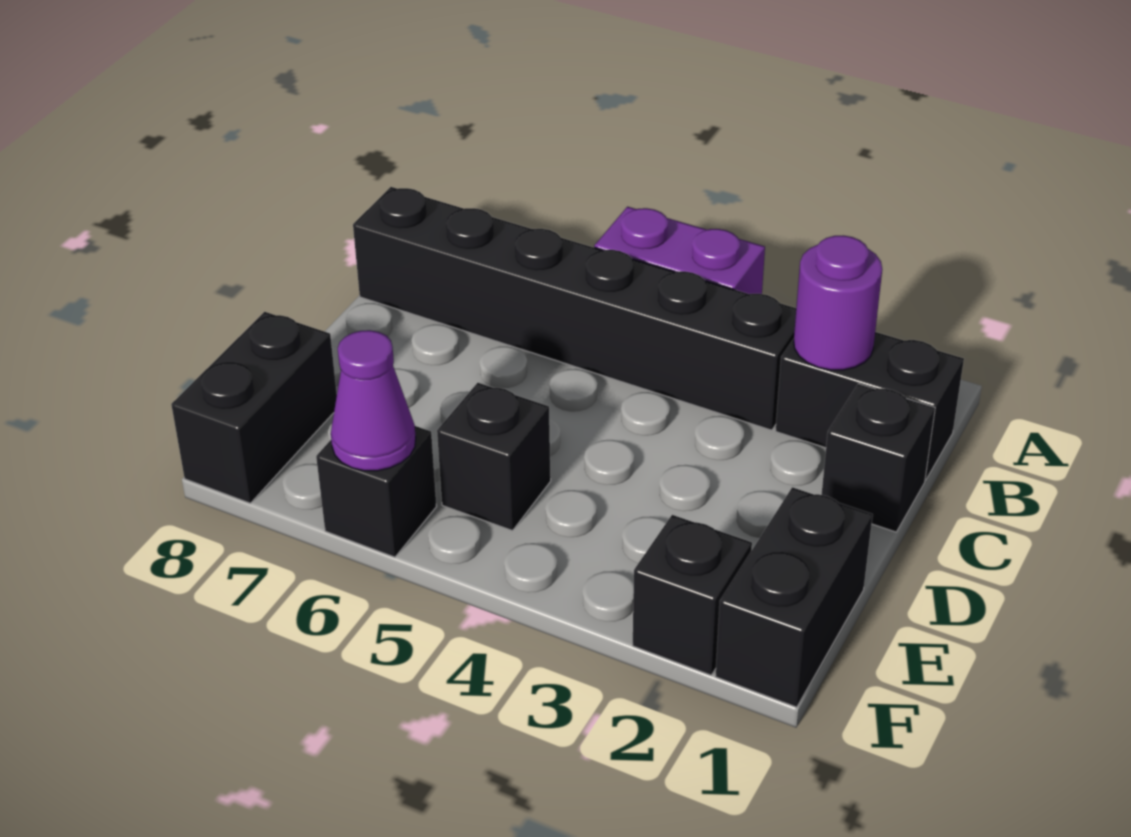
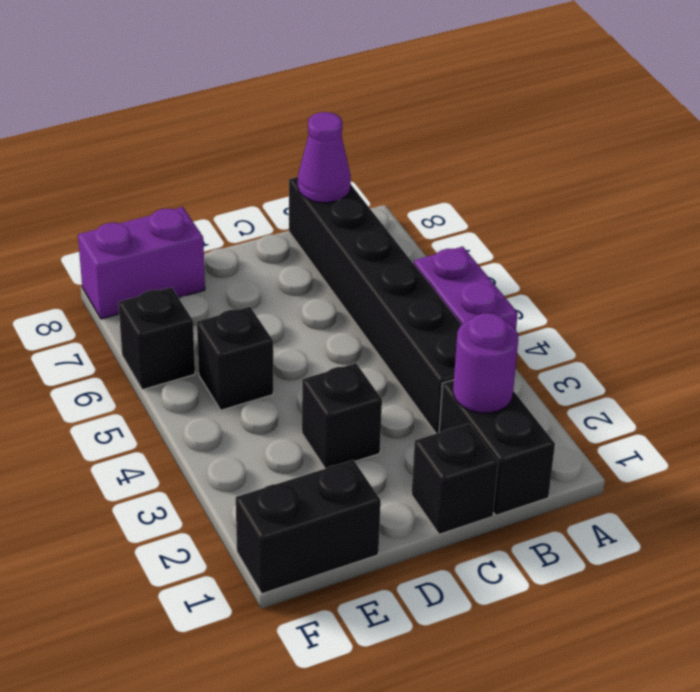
black 1x2 brick [171,312,337,503] -> purple 1x2 brick [78,207,205,319]
black 1x1 brick [633,515,752,675] -> black 1x1 brick moved to [302,363,382,468]
purple 1x1 cone [331,330,416,471] -> purple 1x1 cone moved to [298,112,351,203]

